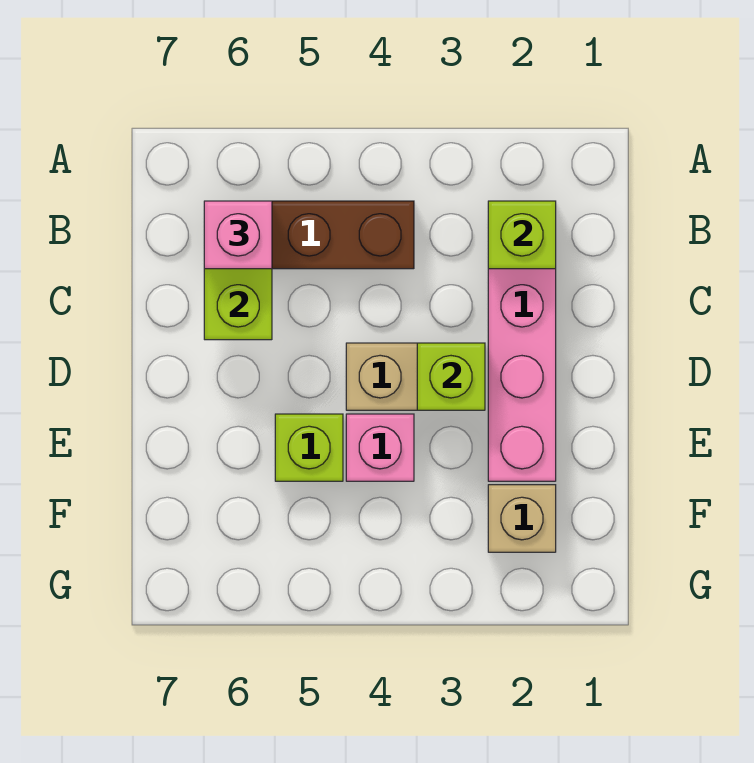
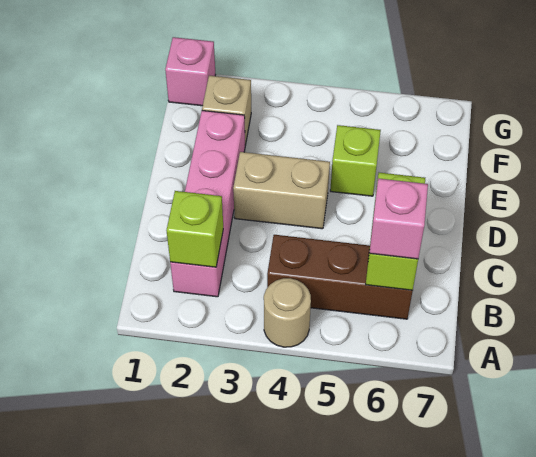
none -> tan 1x1 round brick [264,278,311,347]
lime 1x1 brick [417,343,485,410] -> none
pink 1x1 brick [346,414,414,481] -> pink 1x1 brick moved to [165,37,215,106]

